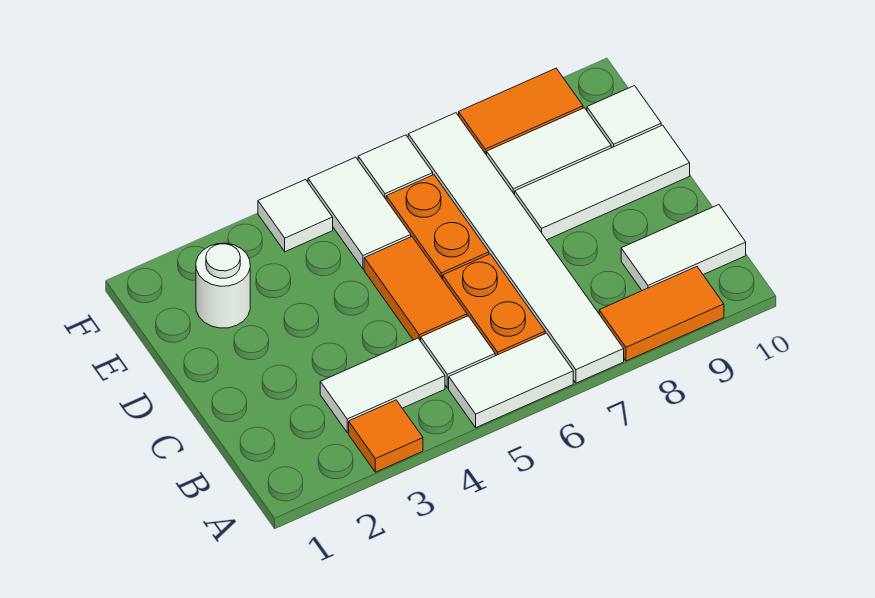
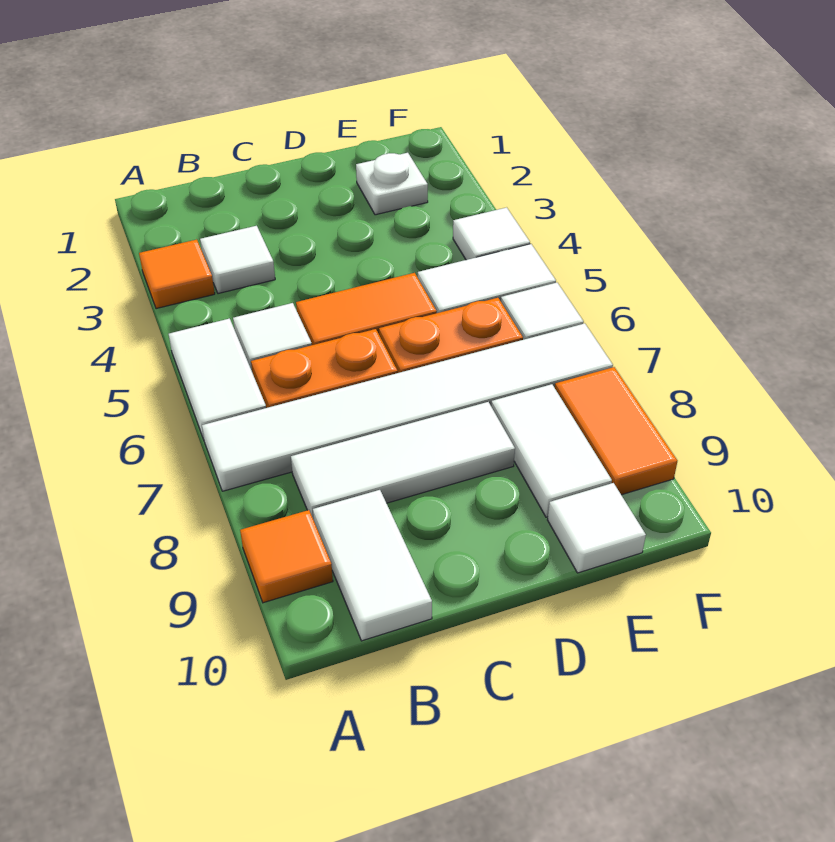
orange 1x2 tile [599,267,724,361] -> orange 1x1 tile [240,510,333,603]
white 1x2 tile [320,338,445,433] -> white 1x1 tile [200,226,275,294]
white 1x3 tile [515,125,690,240] -> white 1x3 tile turned to [291,402,515,520]
white 1x1 round brick [196,243,250,328] -> white 1x1 plate [356,153,428,215]

